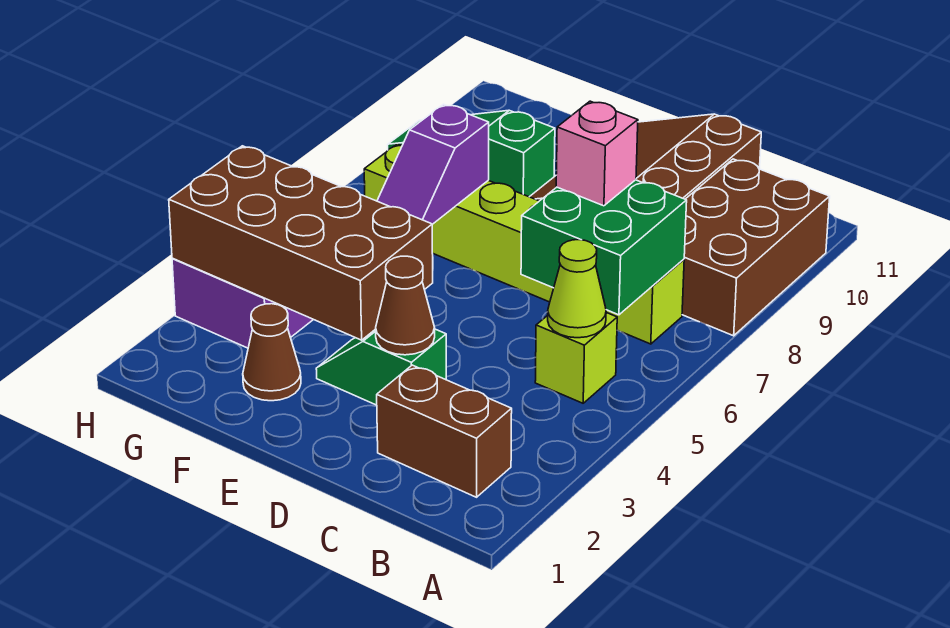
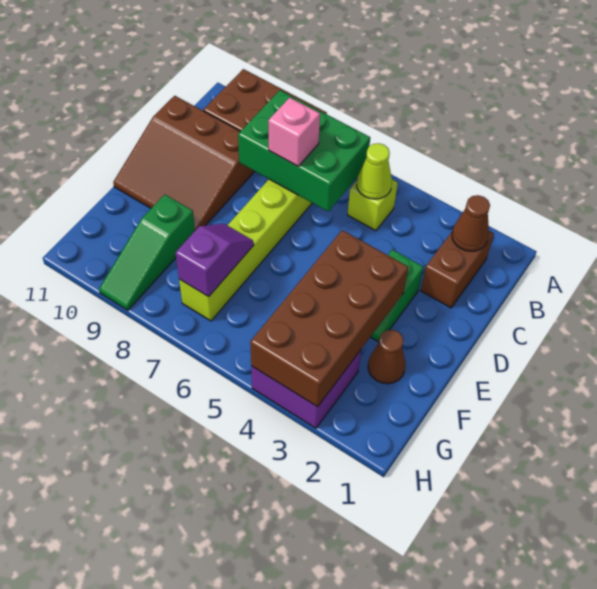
green 2x2 brick [521,180,687,315] -> green 2x3 brick [238,90,370,211]
brown 1x1 cone [376,256,435,355] -> brown 1x1 cone moved to [452,195,490,251]
purple 1x2 slope [377,104,489,224] -> purple 1x2 slope turned to [176,224,254,297]

